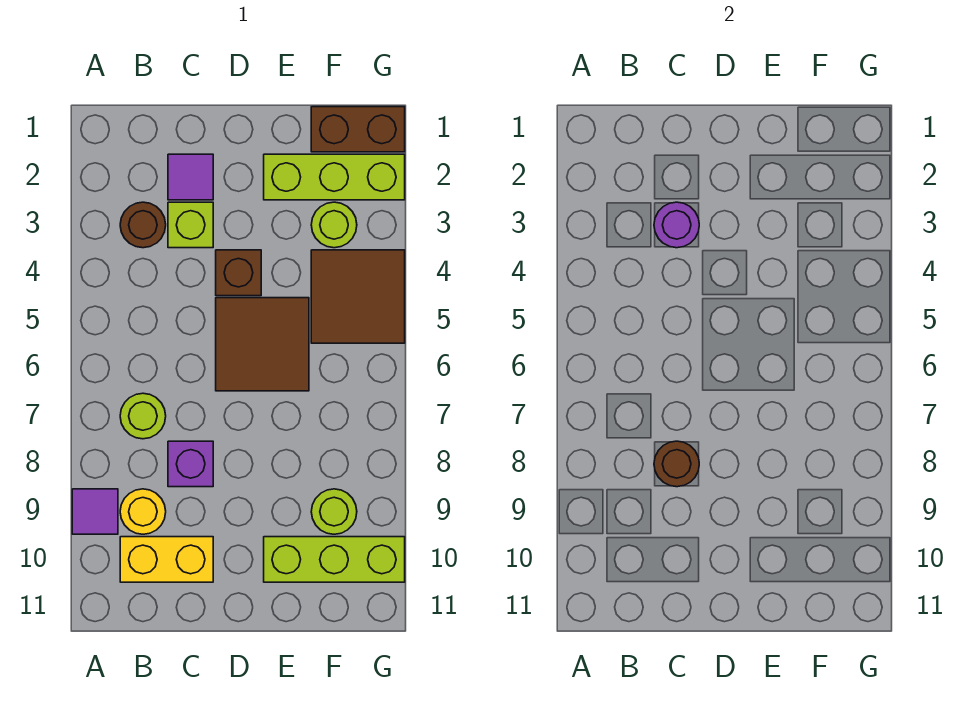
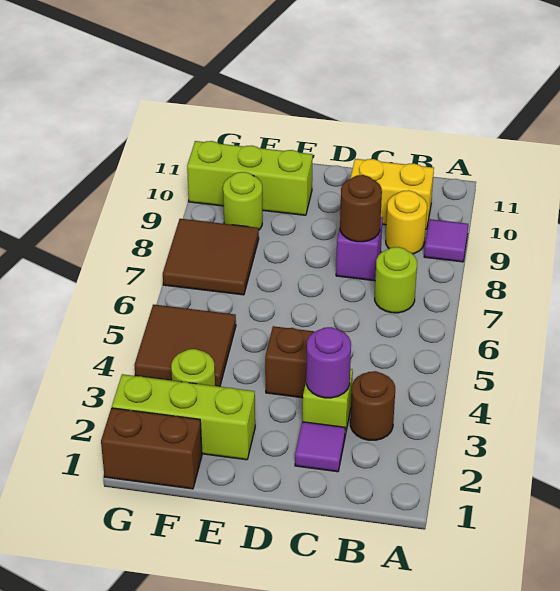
brown 2x2 tile [216,298,309,391] -> brown 2x2 tile moved to [163,219,259,295]

